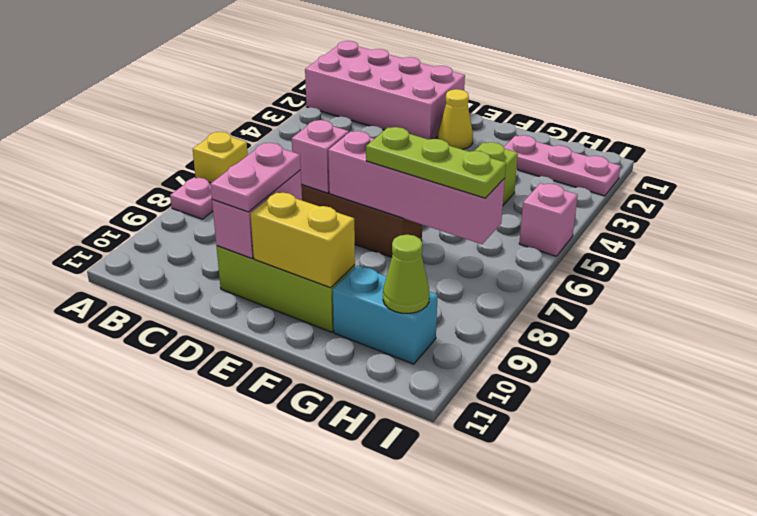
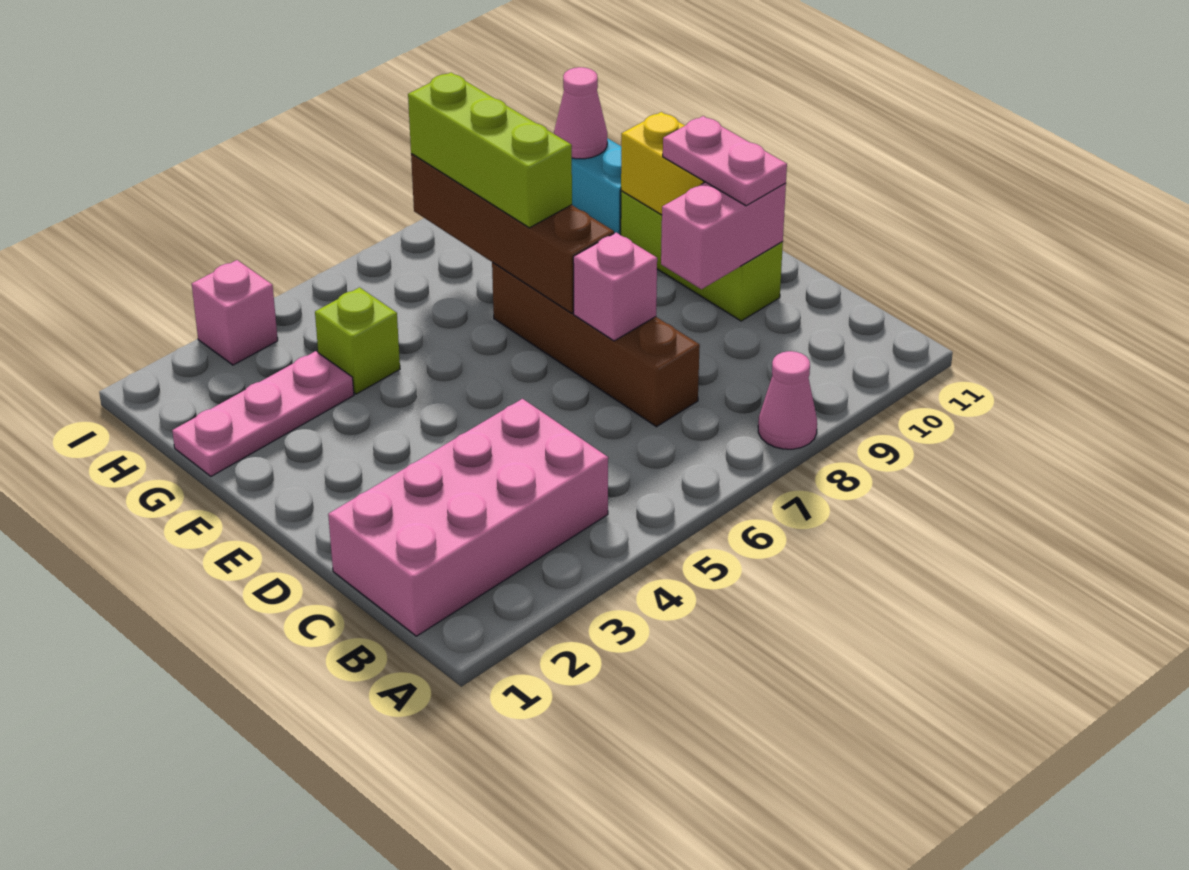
pink 2x4 brick [305,41,465,140] -> pink 2x4 brick turned to [328,399,608,636]
yellow 1x1 brick [193,132,248,183] -> none
pink 1x1 plate [170,177,213,219] -> pink 1x1 cone [758,351,817,449]
pink 1x2 plate [210,143,301,212] -> pink 1x2 plate turned to [663,116,787,206]
yellow 1x1 cone [438,89,473,149] -> none
pink 1x4 brick [328,131,505,244] -> brown 1x4 brick [411,154,614,313]
lime 1x3 plate [366,127,506,198] -> lime 1x3 brick [408,72,572,228]
pink 1x3 plate [504,135,621,196] -> pink 1x3 plate turned to [172,351,354,476]
lime 1x1 cone [383,235,429,313] -> pink 1x1 cone [554,67,607,159]
pink 1x1 brick [519,183,578,256] -> pink 1x1 brick moved to [192,260,278,365]

